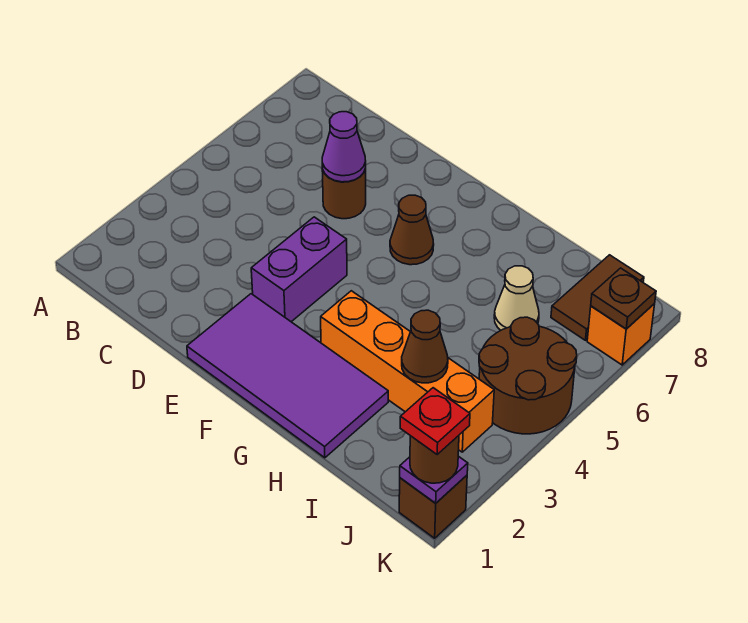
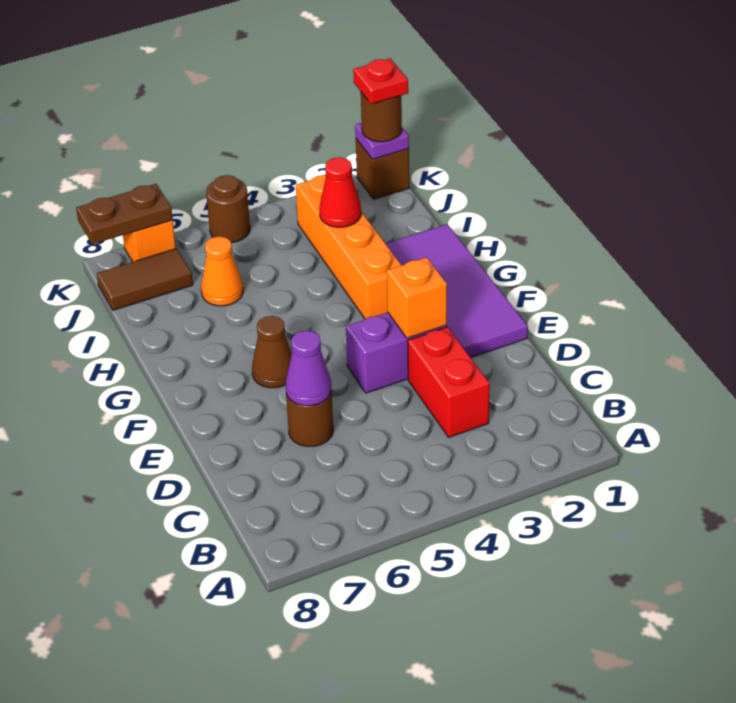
none -> red 1x2 brick [408,327,490,437]
none -> orange 1x1 brick [387,258,447,338]
brown 1x1 cone [402,310,448,383] -> red 1x1 cone [319,157,361,227]
tan 1x1 cone [494,266,539,330] -> orange 1x1 cone [201,237,243,306]
brown 2x2 round brick [479,317,577,434] -> brown 1x1 round brick [206,175,250,243]
brown 1x1 plate [591,268,656,329] -> brown 1x2 plate [76,184,173,244]

